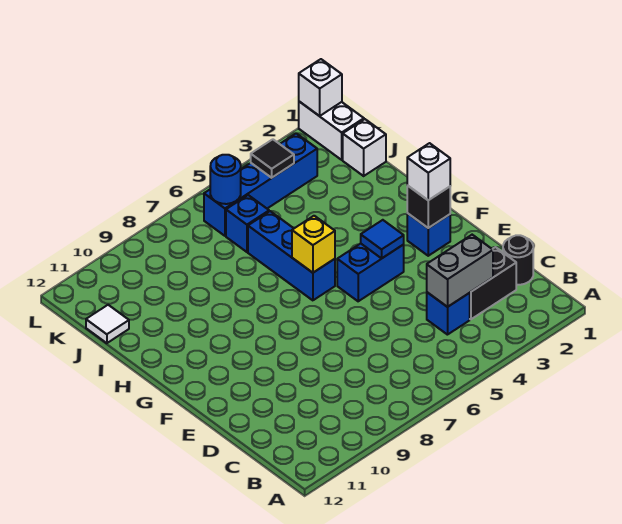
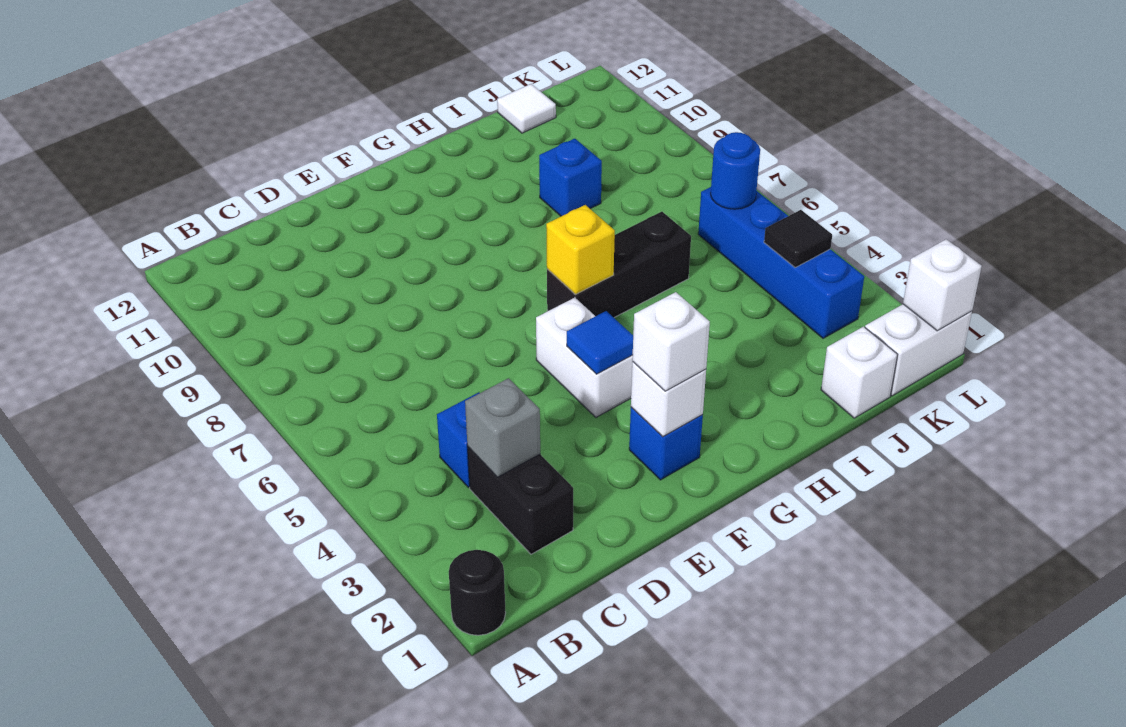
black 1x1 round brick [503,235,533,285] -> black 1x1 round brick moved to [449,550,506,635]
grey 1x2 brick [427,235,493,307] -> grey 1x1 brick [465,378,540,477]
black 1x1 brick [407,185,450,228] -> white 1x1 brick [631,362,706,437]
blue 1x2 brick [337,244,404,301] -> white 1x2 brick [536,298,633,417]
blue 1x3 brick [248,211,335,300] -> black 1x3 brick [547,212,691,318]
blue 1x1 brick [226,195,269,252] -> blue 1x1 brick moved to [539,139,602,216]

